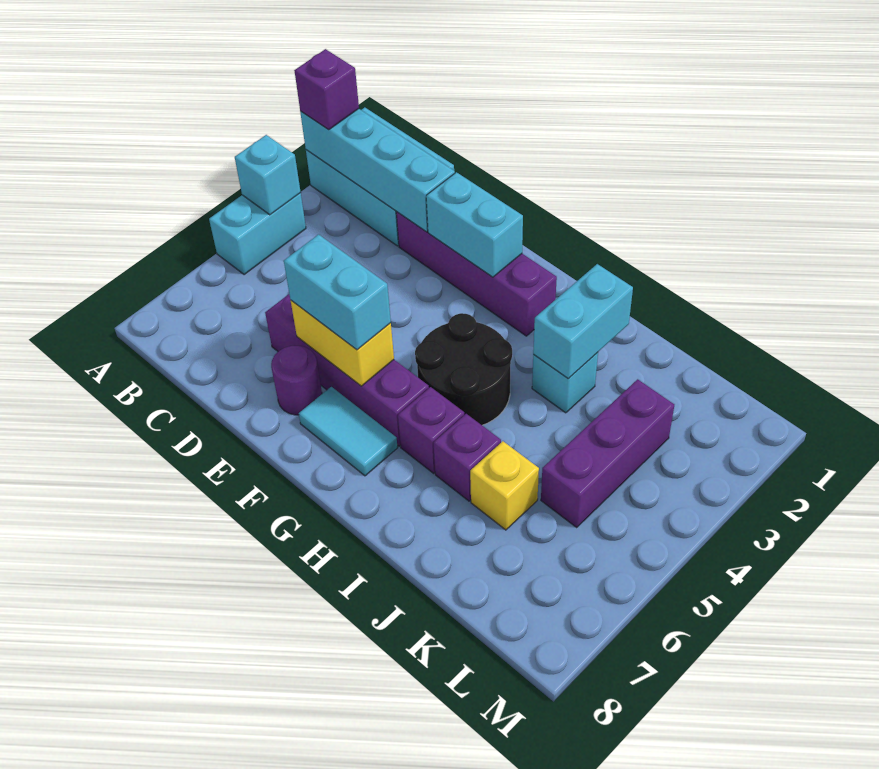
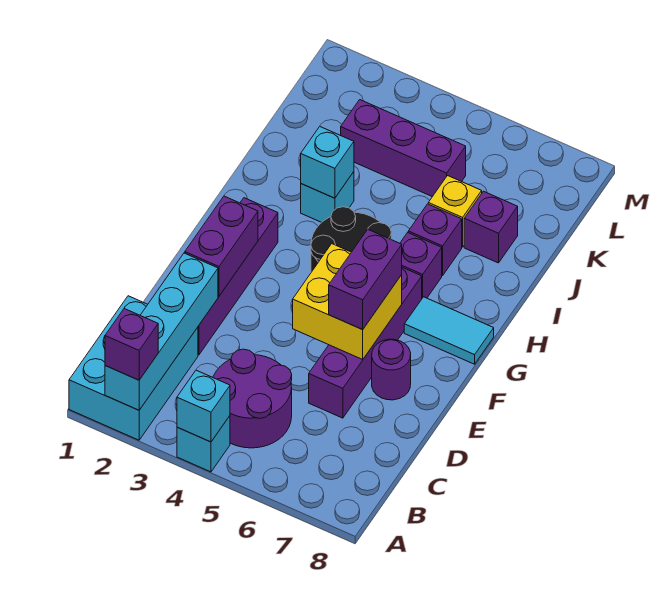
cyan 1x2 brick [209,193,306,275] -> cyan 1x1 brick [177,416,230,472]
none -> purple 2x2 round brick [213,349,292,448]
cyan 1x2 brick [426,172,523,277] -> purple 1x2 brick [185,196,258,296]
yellow 1x2 brick [291,301,394,386] -> yellow 2x2 brick [293,244,402,359]
cyan 1x2 brick [284,235,391,350] -> purple 1x2 brick [329,229,402,330]
cyan 1x2 tile [299,387,398,476] -> cyan 1x2 tile turned to [404,297,494,364]
cyan 1x2 brick [533,264,633,379] -> cyan 1x1 brick [301,127,354,198]
none -> purple 1x1 brick [464,191,518,263]

